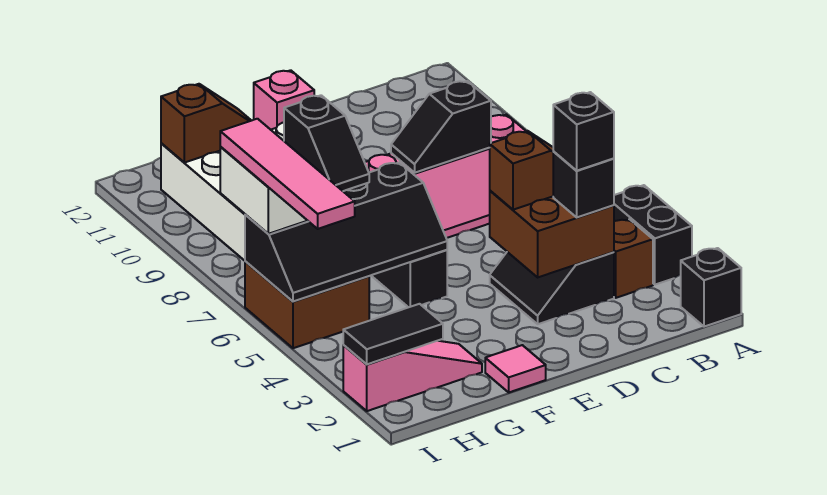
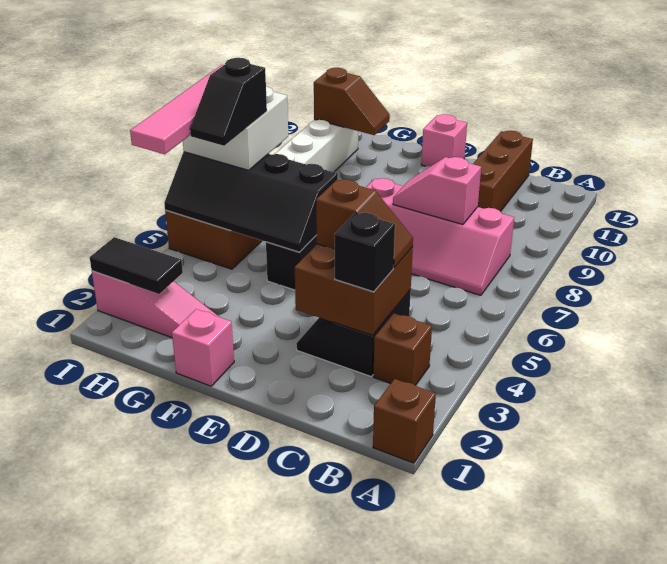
black 1x1 brick [681,248,741,327] -> brown 1x1 brick [373,379,436,463]
black 1x2 brick [614,185,692,285] -> none
black 1x1 brick [553,92,614,171] -> none
black 1x2 slope [391,81,491,173] -> pink 1x2 slope [393,157,481,225]
none -> brown 1x3 brick [473,131,533,212]
pink 1x1 tile [485,345,546,392] -> pink 1x1 brick [172,309,234,386]

